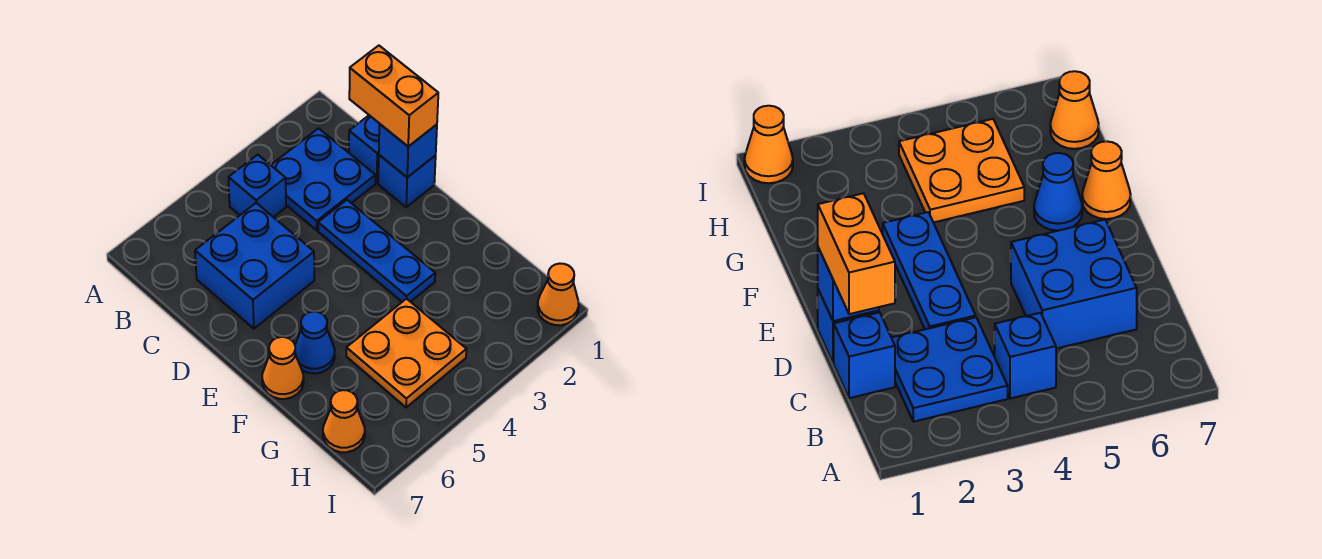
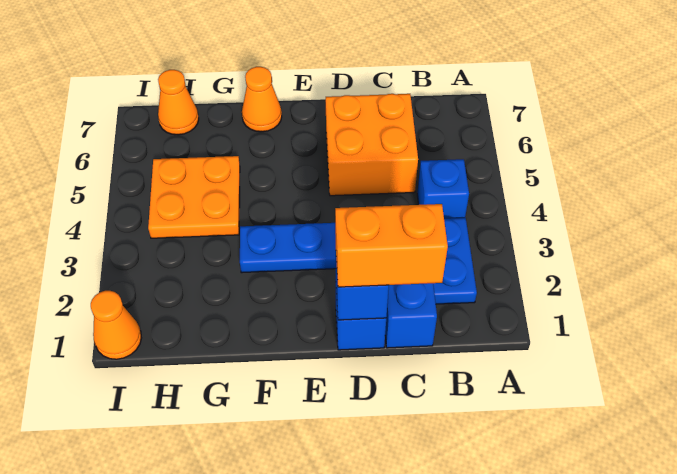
blue 2x2 brick [195,203,314,329] -> orange 2x2 brick [326,94,418,196]
blue 1x1 cone [295,311,335,373] -> none

